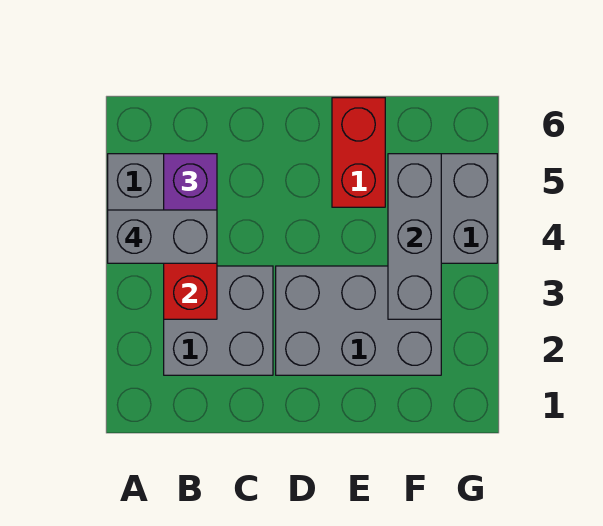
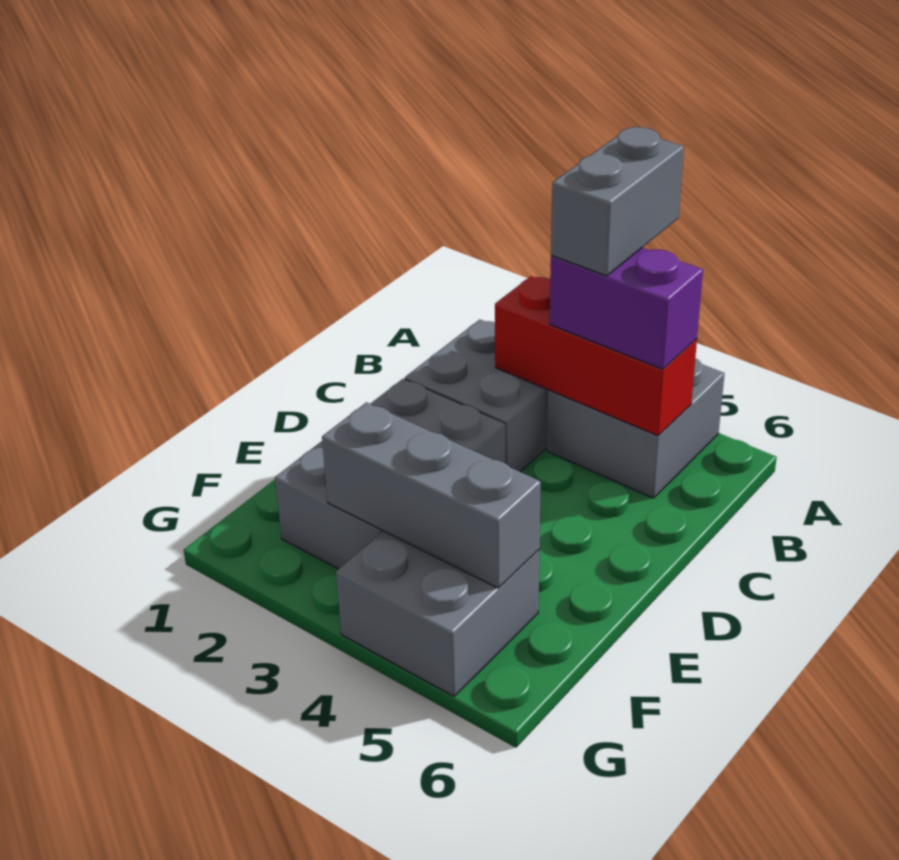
red 1x2 brick [332,98,385,207] -> none

